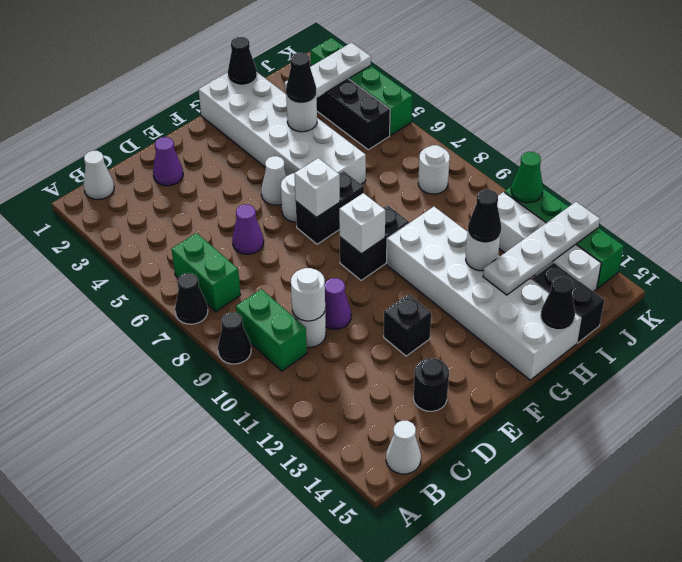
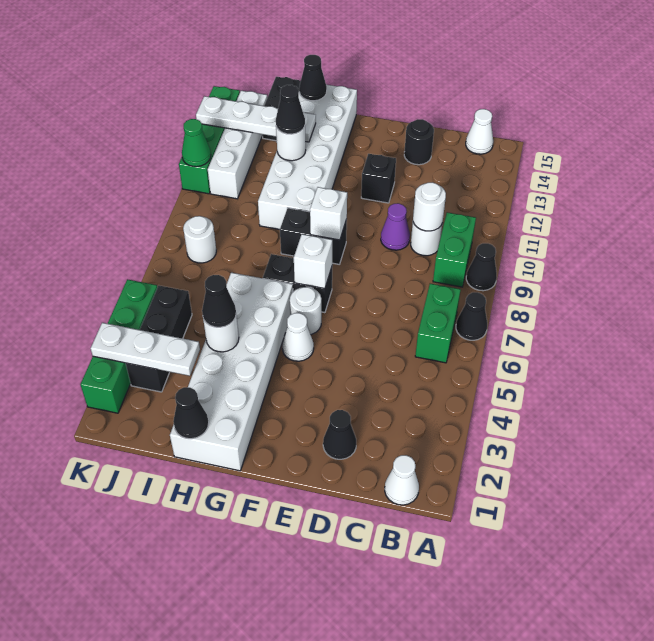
purple 1x1 cone [153,137,183,186] -> black 1x1 cone [323,410,356,459]
purple 1x1 cone [232,205,264,254] -> none

